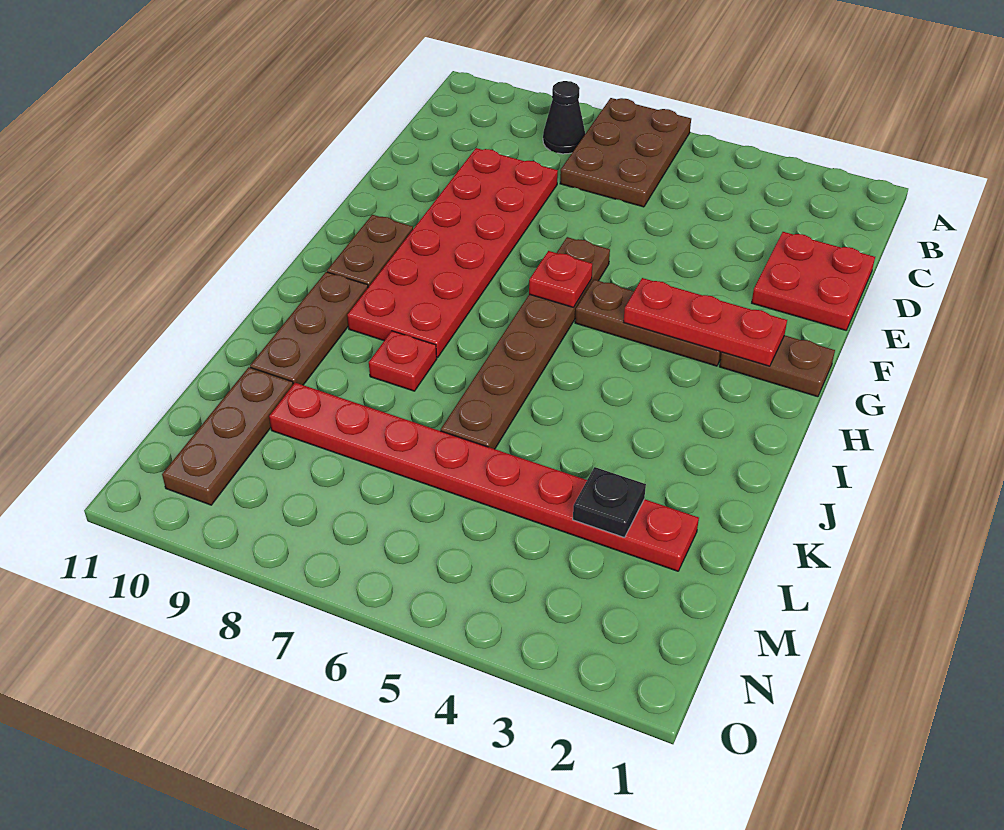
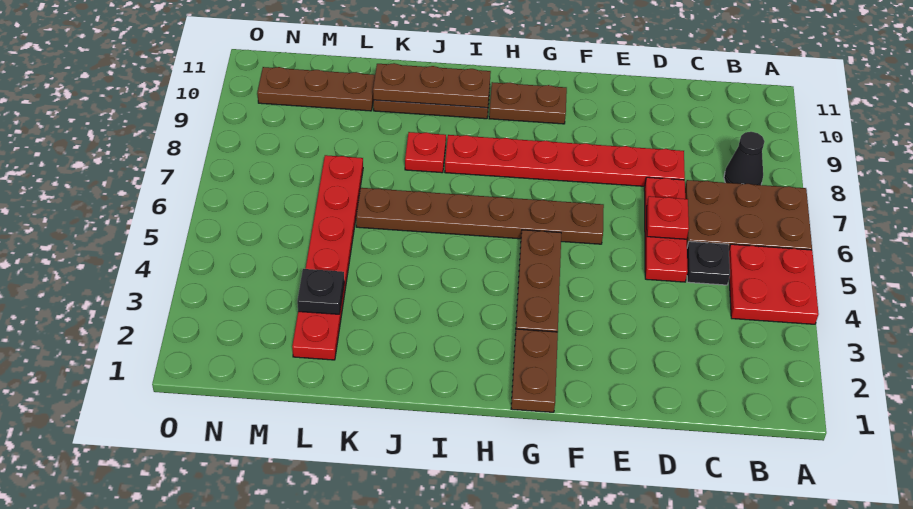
none -> black 1x1 plate [687,241,730,285]
red 2x2 plate [752,232,875,330] -> red 2x2 plate moved to [729,244,819,324]
red 2x6 plate [347,148,558,358] -> red 1x6 plate [445,135,685,186]
red 1x3 plate [624,278,787,366] -> red 1x3 plate moved to [644,177,688,282]
red 1x1 plate [529,251,592,307] -> red 1x1 plate moved to [647,196,689,239]
none -> brown 1x3 plate [373,63,491,108]
red 1x8 plate [269,383,699,571] -> red 1x6 plate [292,155,363,360]

